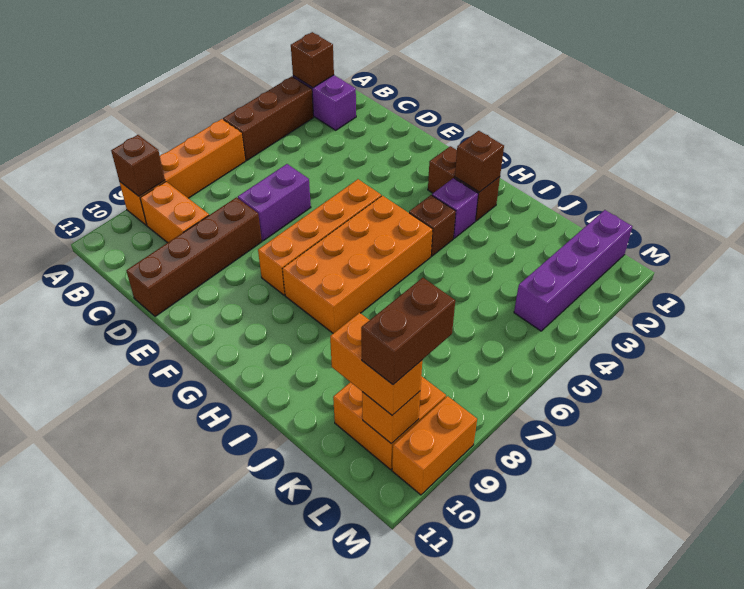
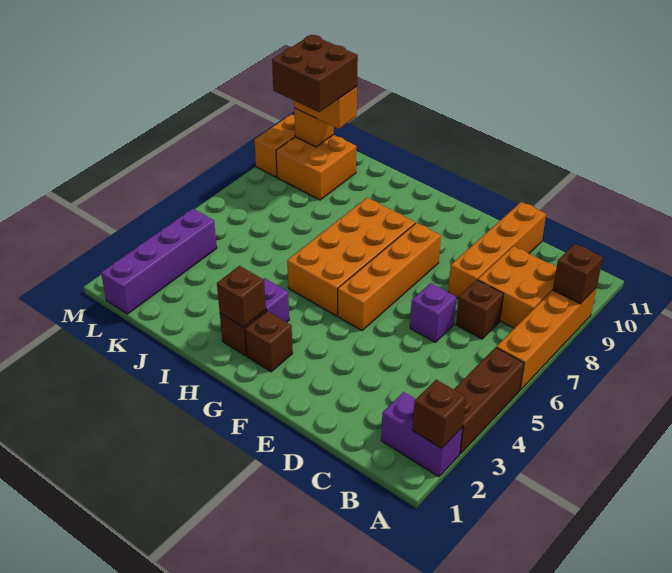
orange 1x2 brick [140,182,209,243] -> orange 2x2 brick [478,246,557,328]
purple 1x2 brick [238,164,311,241] -> purple 1x1 brick [410,283,457,342]
brown 1x4 brick [126,197,262,317] -> orange 1x4 brick [448,202,546,299]
brown 1x1 brick [409,195,456,256] -> brown 1x1 brick moved to [456,280,503,339]
brown 1x2 brick [361,278,455,385] -> brown 2x2 brick [272,35,358,112]

